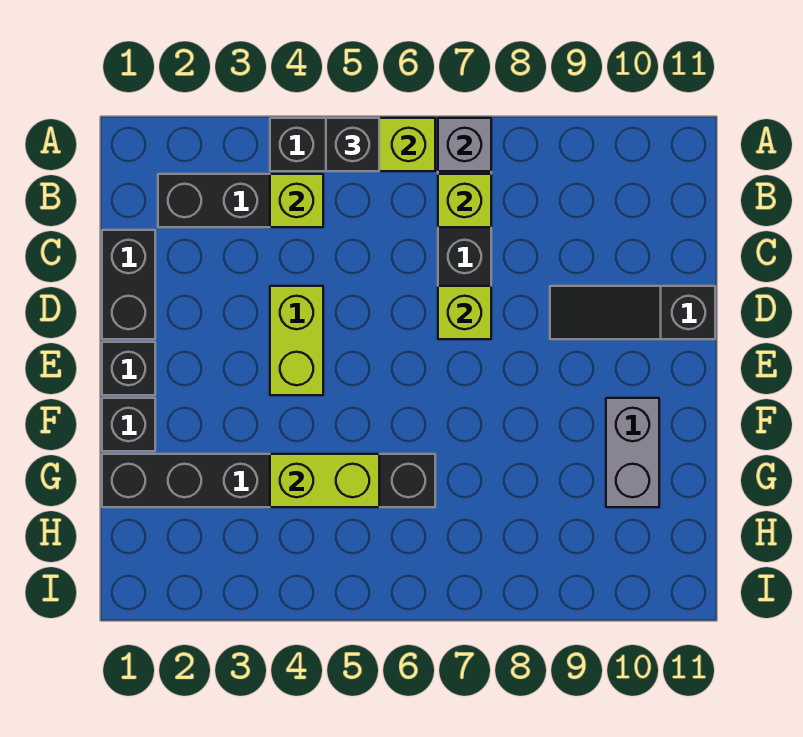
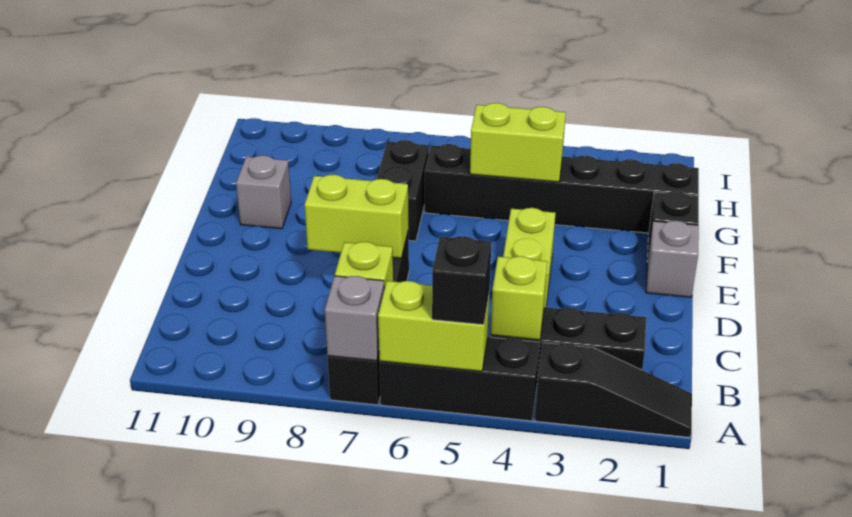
black 1x2 brick [102,230,155,339] -> black 1x2 brick moved to [377,140,429,241]
lime 1x1 brick [438,286,491,339] -> lime 1x2 brick [305,175,409,258]
black 1x3 slope [550,286,715,339] -> black 1x3 slope moved to [535,343,692,437]
black 1x1 brick [102,342,155,395] -> grey 1x1 brick [646,221,699,297]
grey 1x2 brick [606,398,659,507] -> grey 1x1 brick [236,155,291,229]

